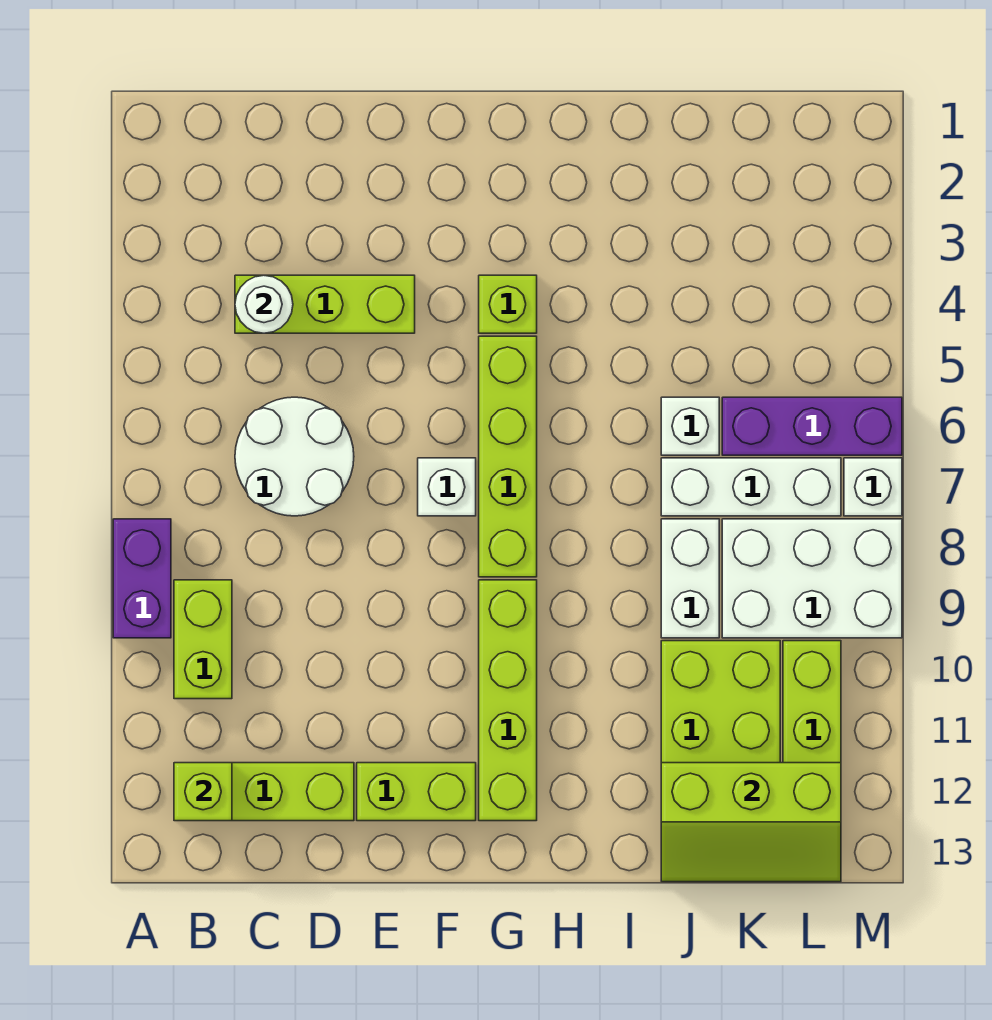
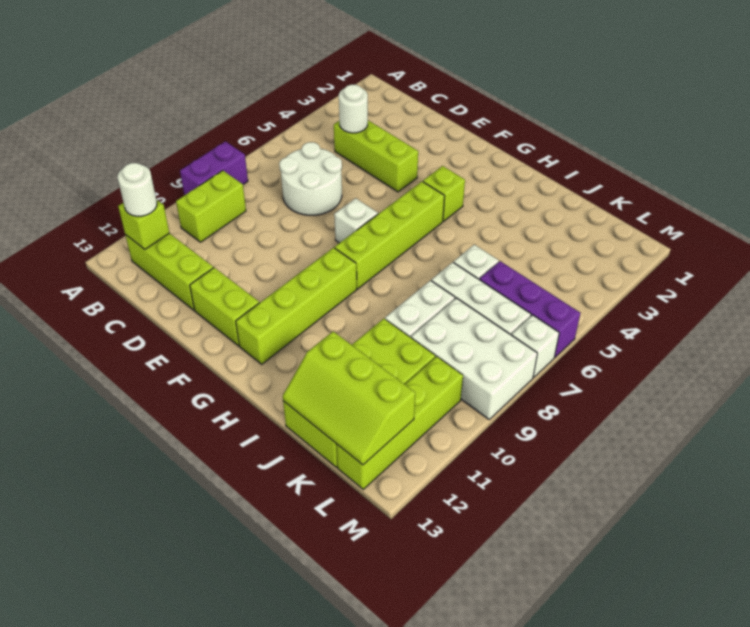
none -> white 1x1 round brick [117,163,157,216]

